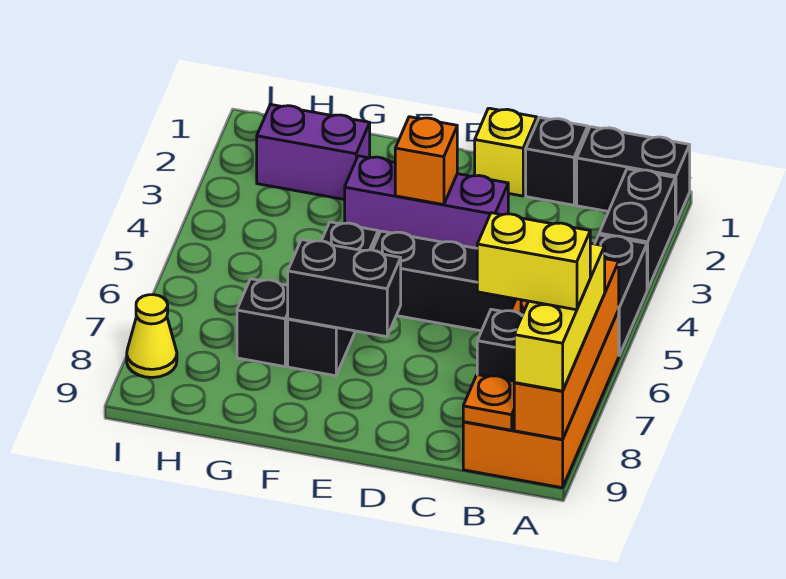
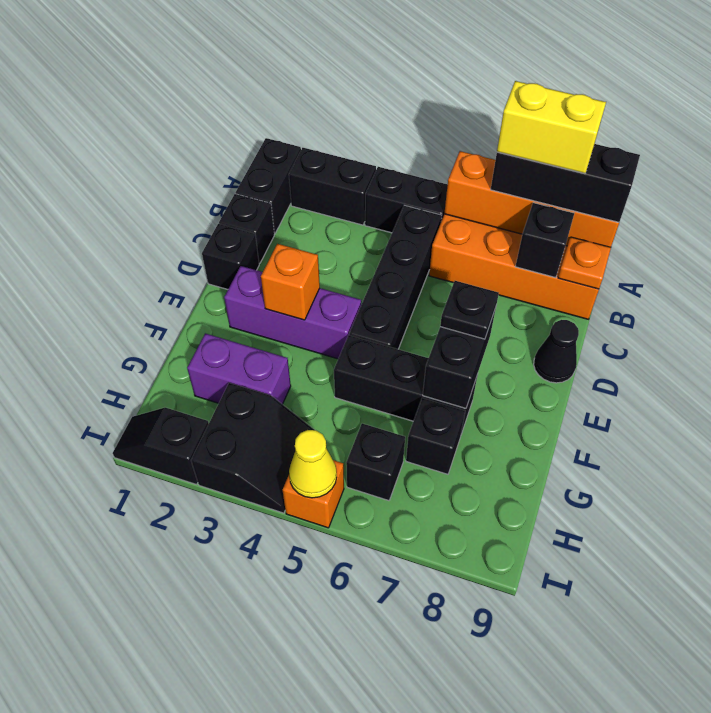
yellow 1x3 brick [514,243,605,391] -> black 1x3 brick [491,144,640,222]
yellow 1x2 brick [477,213,590,310] -> yellow 1x2 brick turned to [497,81,606,174]
yellow 1x1 brick [475,108,537,196] -> black 1x1 brick [202,224,259,289]
purple 1x3 brick [345,156,508,248] -> purple 1x3 brick turned to [224,266,361,359]
none -> black 1x1 cone [534,320,579,383]
none -> black 1x1 plate [440,281,499,339]
purple 1x2 brick [257,104,370,199] -> purple 1x2 brick turned to [187,333,291,404]
none -> black 2x2 slope [191,383,314,513]
none -> black 1x1 brick [346,423,405,501]
none -> black 1x2 slope [113,407,209,485]
none -> orange 1x1 brick [283,460,344,528]
yellow 1x1 cone [127,295,177,378] -> yellow 1x1 cone moved to [289,430,337,498]

